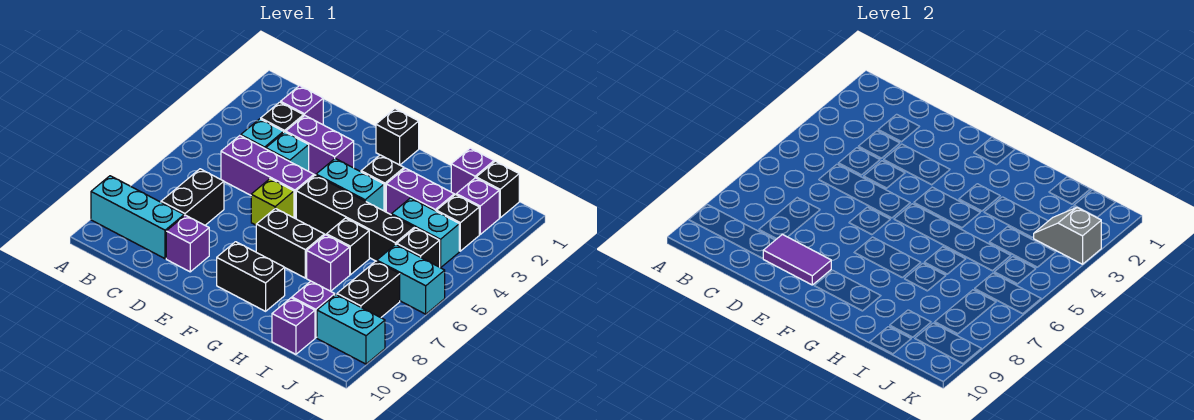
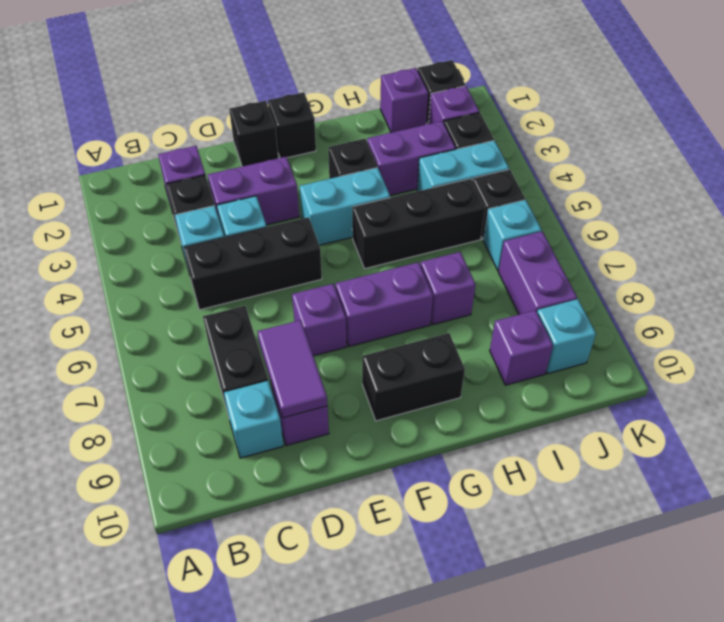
cyan 1x3 brick [91,176,184,259] -> cyan 1x1 brick [224,381,284,458]
purple 1x3 brick [221,136,314,218] -> black 1x3 brick [184,217,322,310]
purple 1x2 tile [763,234,831,285] -> purple 1x2 tile turned to [258,320,327,418]
lime 1x1 brick [251,179,294,225] -> none
black 1x4 brick [296,175,414,261] -> black 1x3 brick [352,179,485,269]
black 1x2 brick [256,208,324,278] -> purple 1x2 brick [336,262,433,347]
black 1x1 brick [327,218,369,275] -> black 1x1 brick moved to [229,101,278,166]
purple 1x1 brick [272,298,315,354] -> purple 1x1 brick moved to [292,284,347,356]
grey 1x2 slope [1033,207,1101,264] -> none
cyan 1x2 brick [377,244,445,314] -> cyan 1x1 brick [483,200,542,271]
black 1x2 brick [337,261,400,318] -> purple 1x2 brick [498,231,577,314]
cyan 1x2 brick [317,294,385,364] -> cyan 1x1 brick [537,299,596,374]

